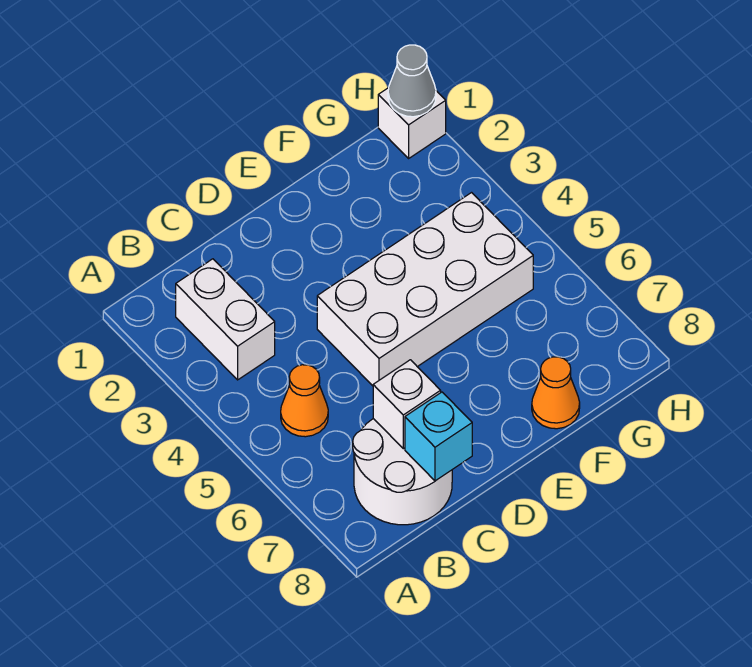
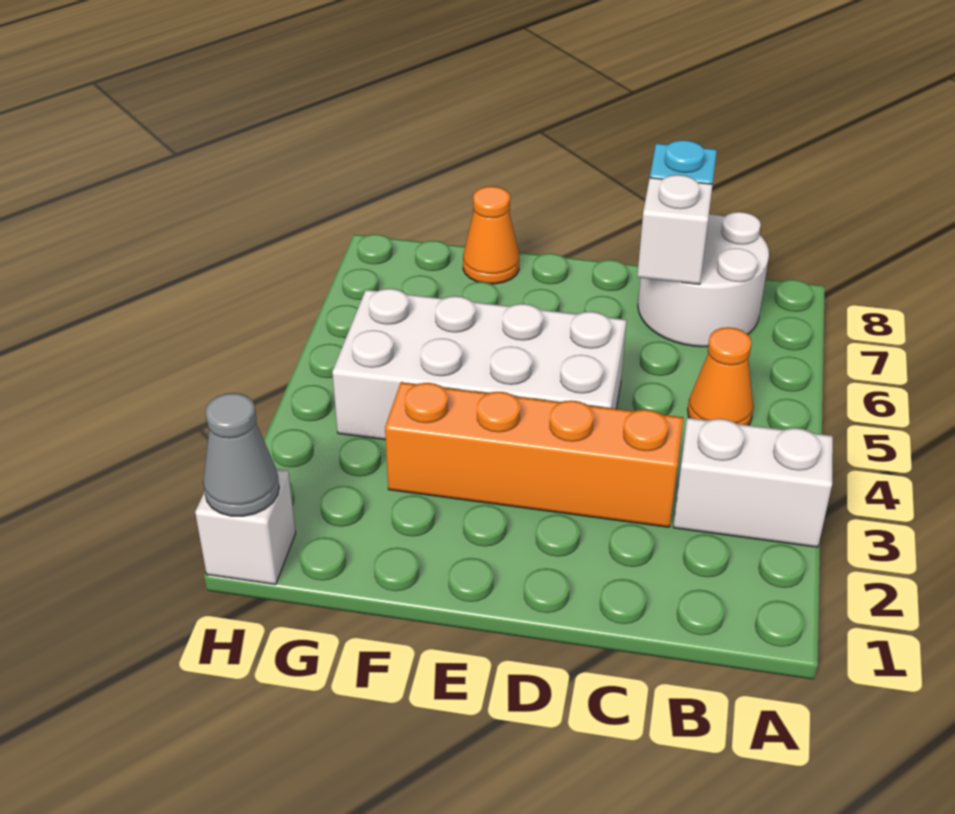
white 1x2 brick [176,259,275,380] -> white 1x2 brick turned to [673,418,833,547]
none -> orange 1x4 brick [385,382,683,527]

